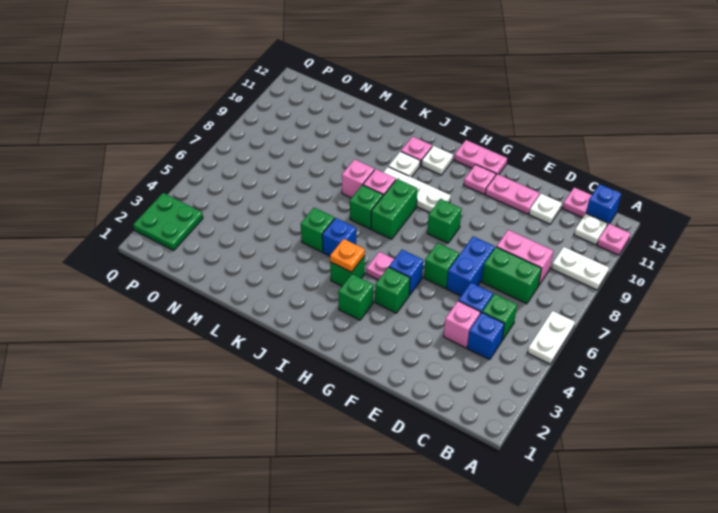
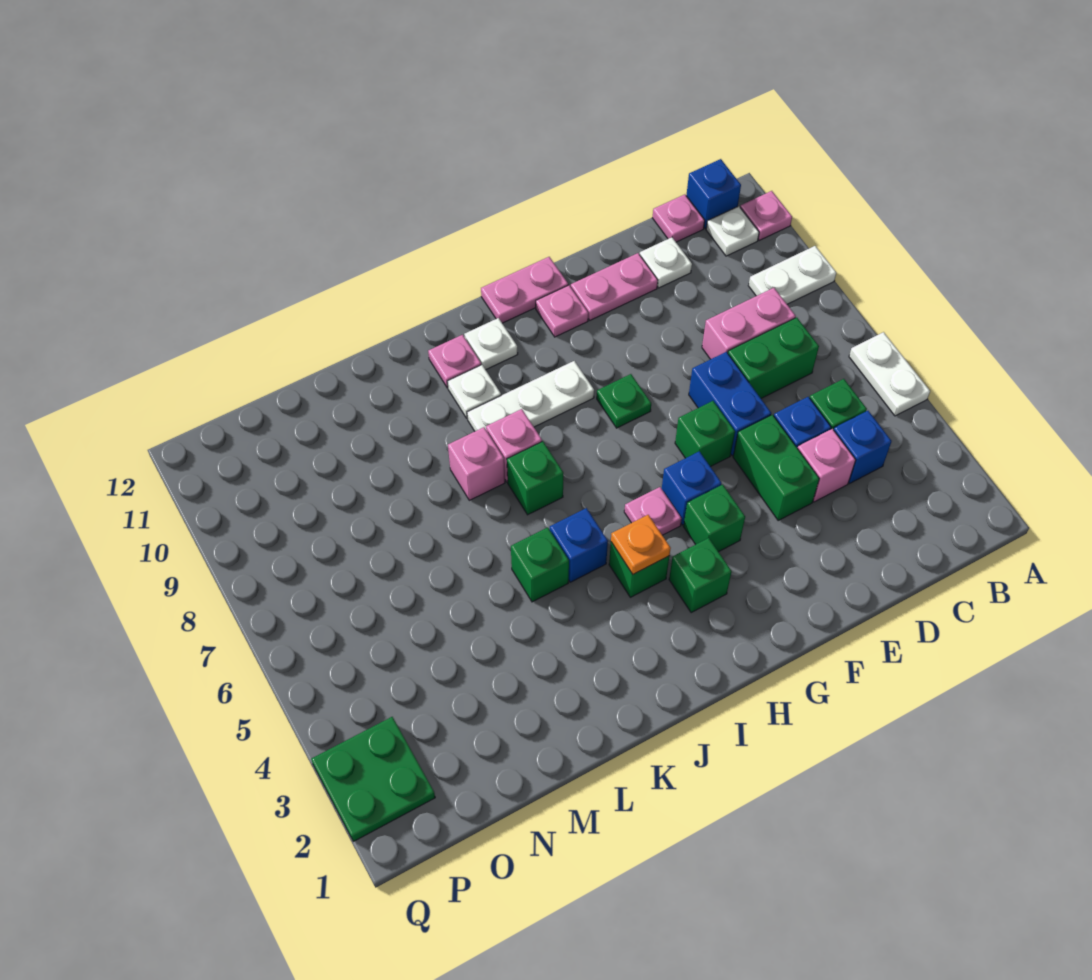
green 1x1 brick [427,199,462,243] -> green 1x1 plate [597,374,651,428]
green 1x2 brick [371,179,417,239] -> green 1x2 brick moved to [733,415,819,520]

